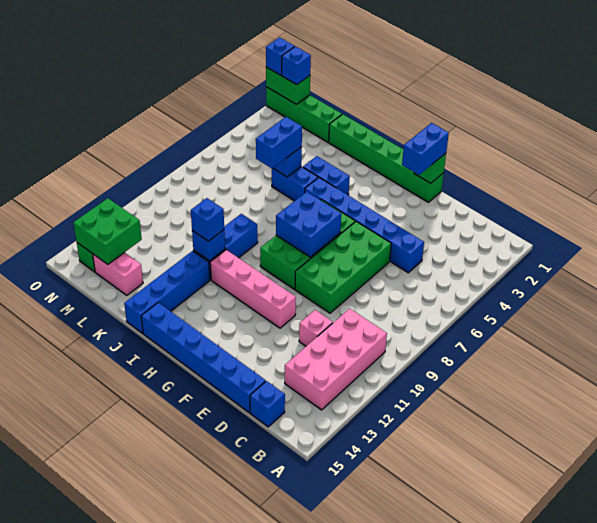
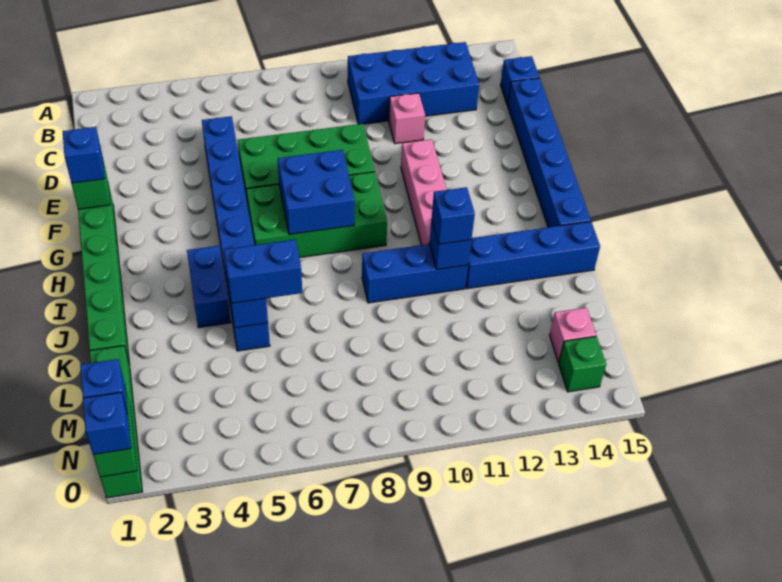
pink 2x4 brick [285,309,387,410] -> blue 2x4 brick [348,42,479,124]
blue 1x2 brick [402,123,449,175] -> blue 1x1 brick [63,127,105,183]
pink 1x2 brick [93,252,143,295] -> pink 1x1 brick [550,308,596,363]
green 2x2 brick [74,198,142,264] -> none

